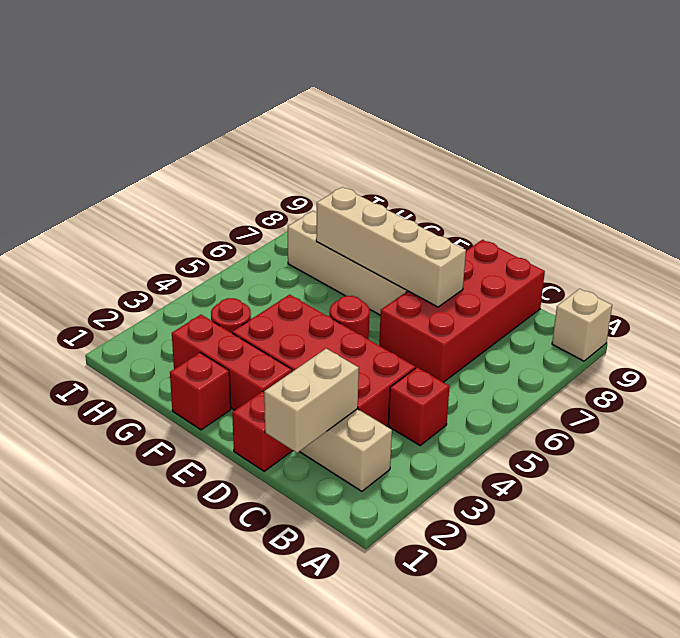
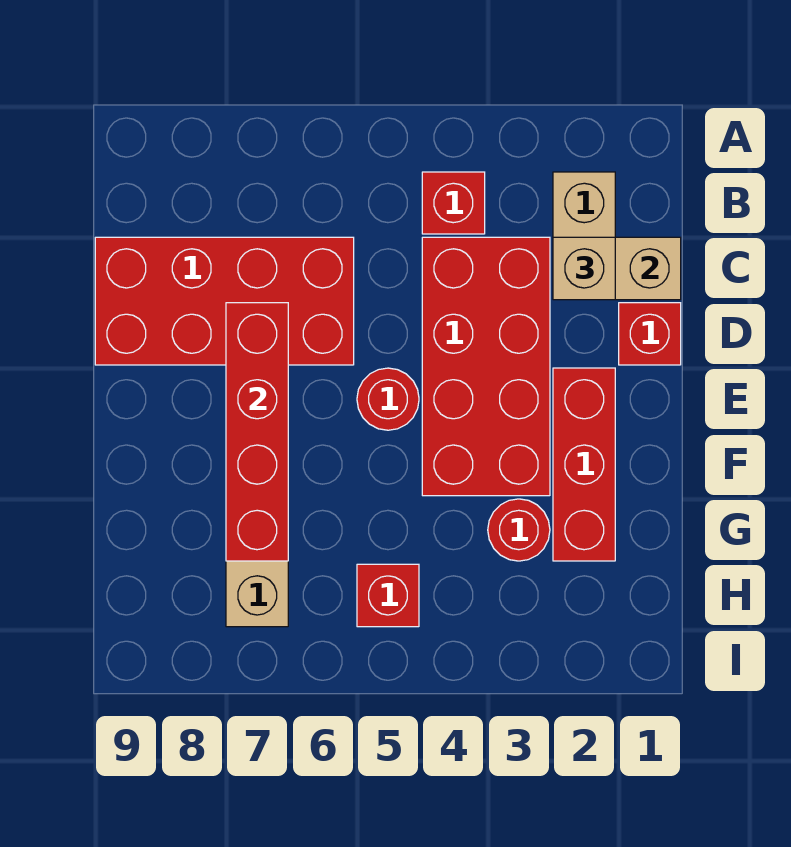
tan 1x1 brick [552,289,612,361] -> tan 1x1 brick moved to [553,237,615,300]
tan 1x4 brick [316,187,466,307] -> red 1x4 brick [226,303,288,561]
red 1x1 brick [170,353,231,430] -> red 1x1 brick moved to [357,564,419,627]

